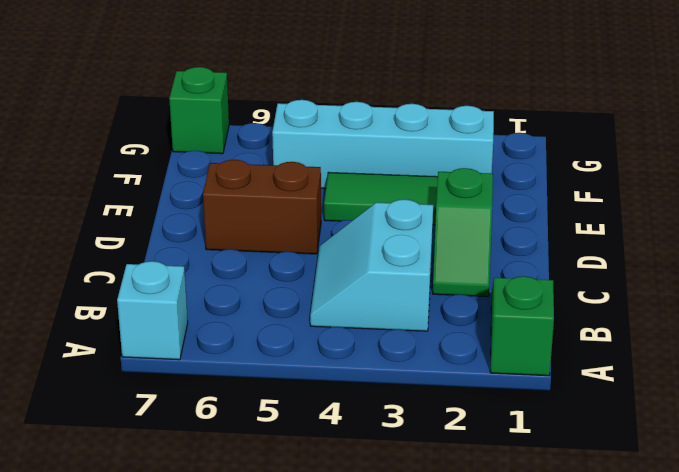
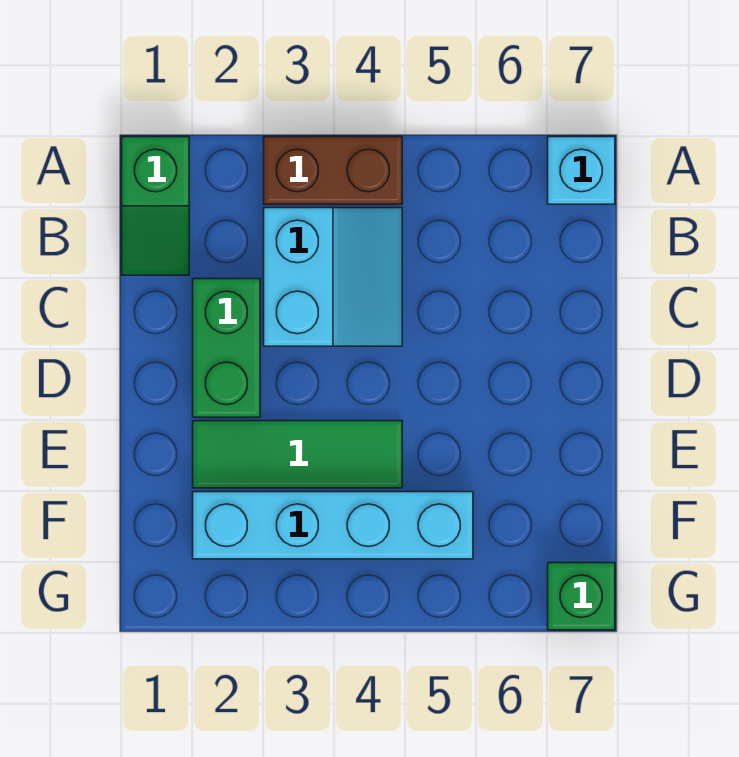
green 1x2 slope [433,168,493,297] -> green 1x2 brick [193,279,260,417]
brown 1x2 brick [203,160,321,254] -> brown 1x2 brick moved to [264,137,402,204]

